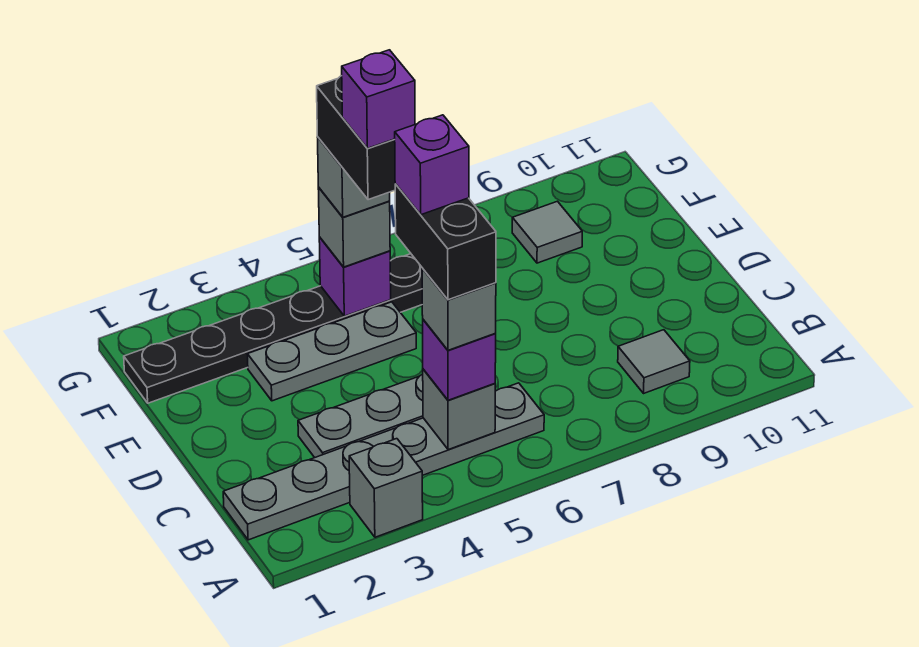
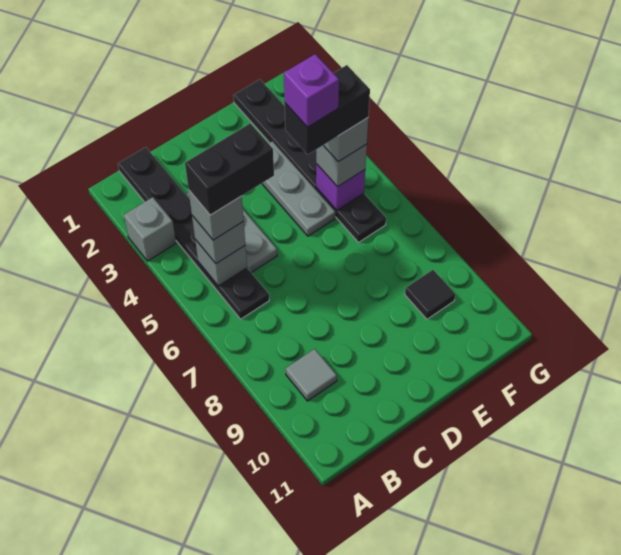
grey 1x6 plate [223,383,544,540] -> black 1x6 plate [118,147,269,319]
purple 1x1 brick [423,320,496,400] -> grey 1x1 brick [192,216,245,264]
purple 1x1 brick [395,115,469,215] -> none
grey 1x1 tile [512,201,582,263] -> black 1x1 tile [405,270,455,319]

